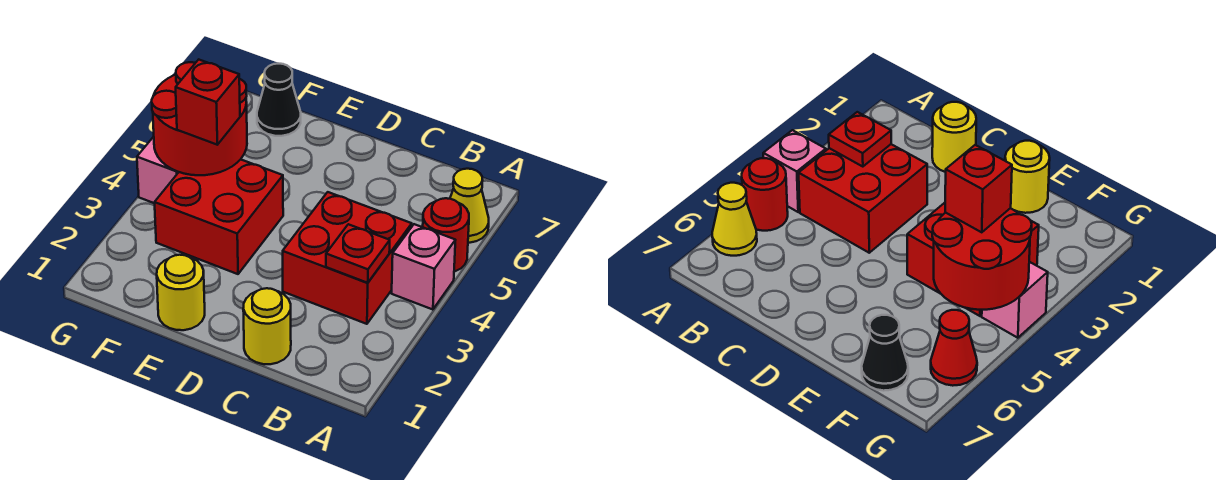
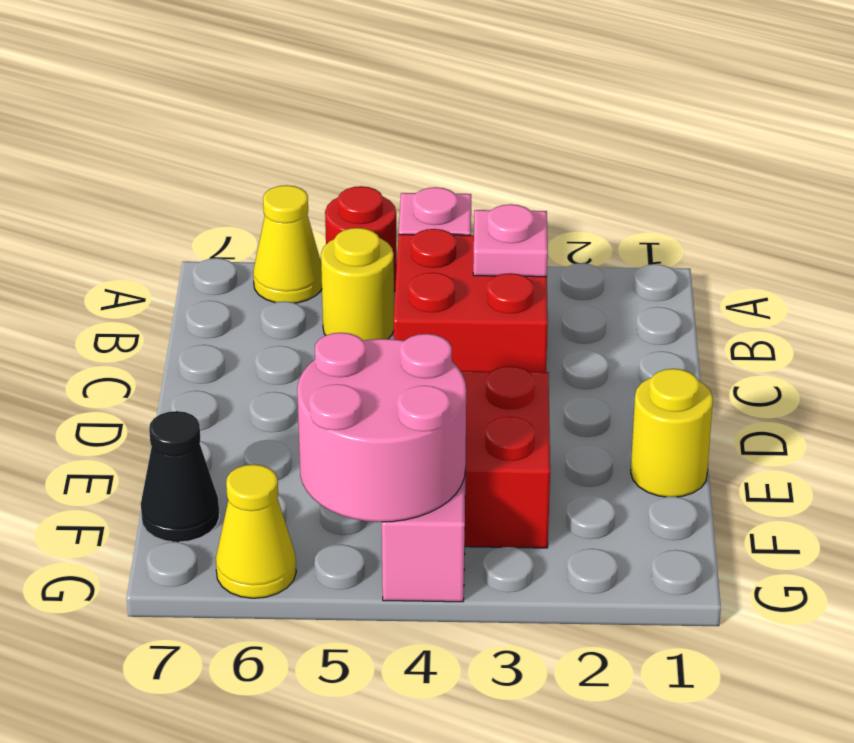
red 1x1 plate [326,224,390,283] -> pink 1x1 plate [473,204,548,277]
yellow 1x1 round brick [243,288,291,364] -> yellow 1x1 round brick moved to [321,228,394,340]
red 2x2 round brick [152,62,247,175] -> pink 2x2 round brick [297,333,466,522]
red 1x1 brick [176,60,240,145] -> none
red 1x1 cone [931,310,977,386] -> yellow 1x1 cone [216,464,296,598]

